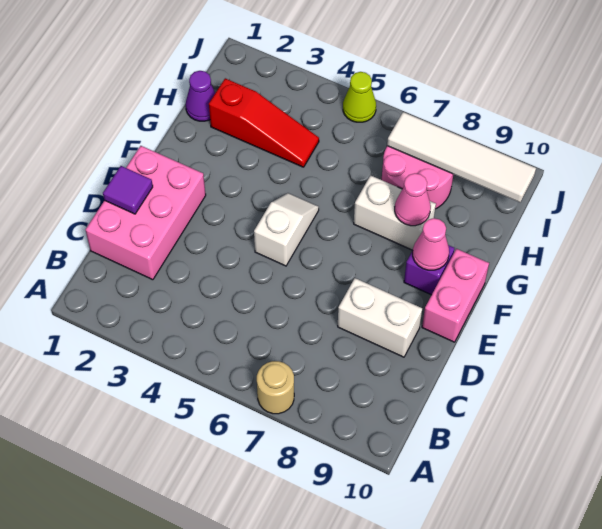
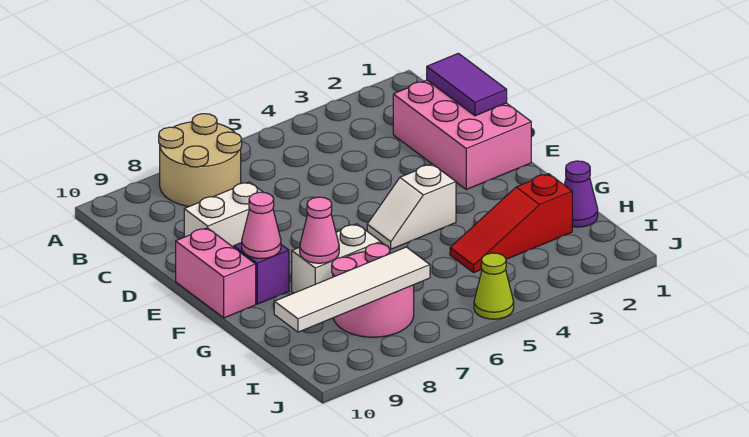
tan 1x1 round brick [257,361,294,414] -> tan 2x2 round brick [159,114,242,207]
purple 1x1 tile [103,166,153,214] -> purple 1x2 tile [427,53,507,116]
white 1x2 slope [254,193,319,266] -> white 1x2 slope turned to [367,164,456,249]

